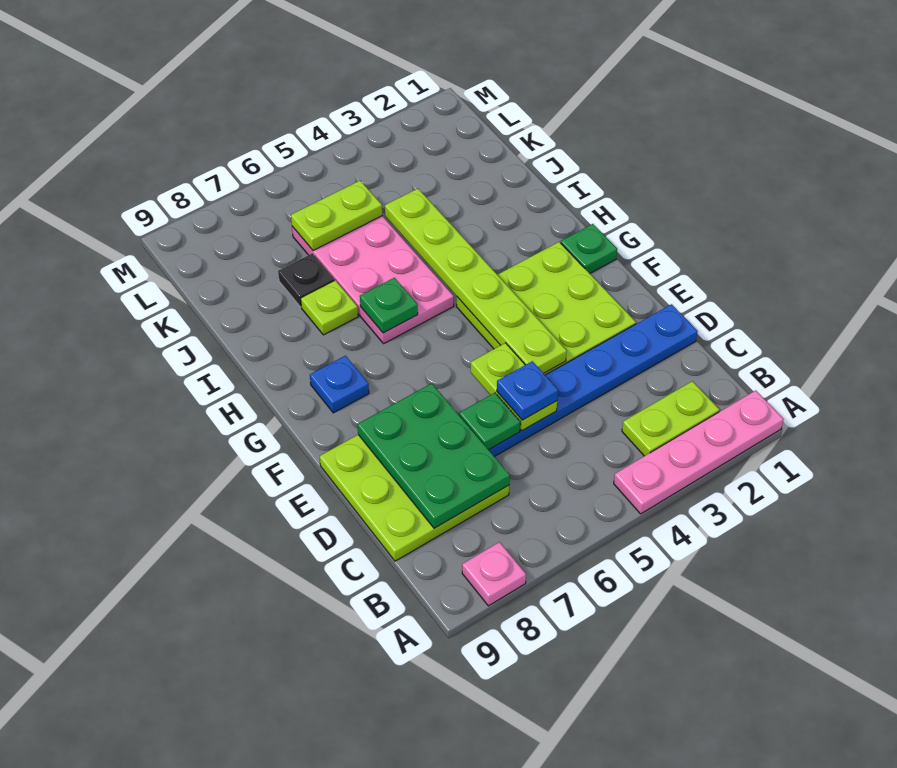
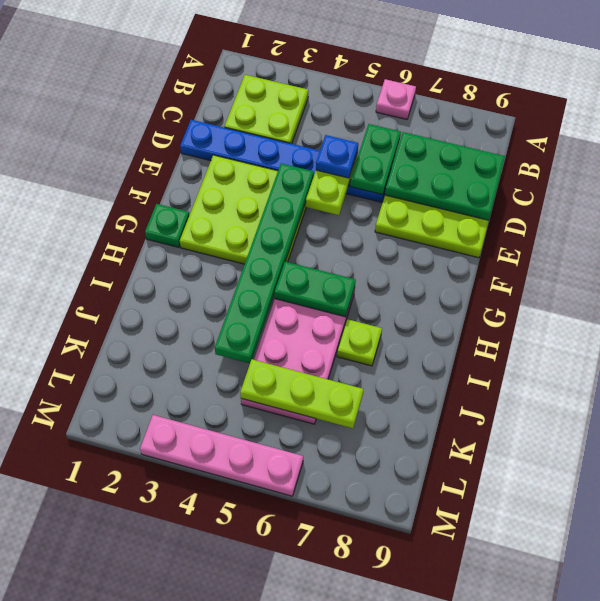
pink 1x4 plate [614,390,784,514] -> pink 1x4 plate moved to [140,415,303,496]
pink 1x1 plate [462,542,526,606] -> pink 1x1 plate moved to [376,79,416,119]
lime 1x2 plate [622,381,719,456] -> lime 2x2 plate [224,75,308,144]
green 2x3 plate [357,383,510,528] -> green 2x3 plate turned to [385,132,505,220]
green 1x1 plate [459,393,520,450] -> green 1x2 plate [350,124,401,195]
lime 1x6 plate [385,189,567,373] -> green 1x6 plate [215,163,314,363]
blue 1x1 plate [310,356,369,413] -> none
green 1x1 plate [360,278,418,333] -> green 1x2 plate [275,261,356,317]
black 1x1 plate [278,253,334,307] -> none
lime 1x2 plate [291,181,382,251] -> lime 1x3 plate [240,359,364,428]

